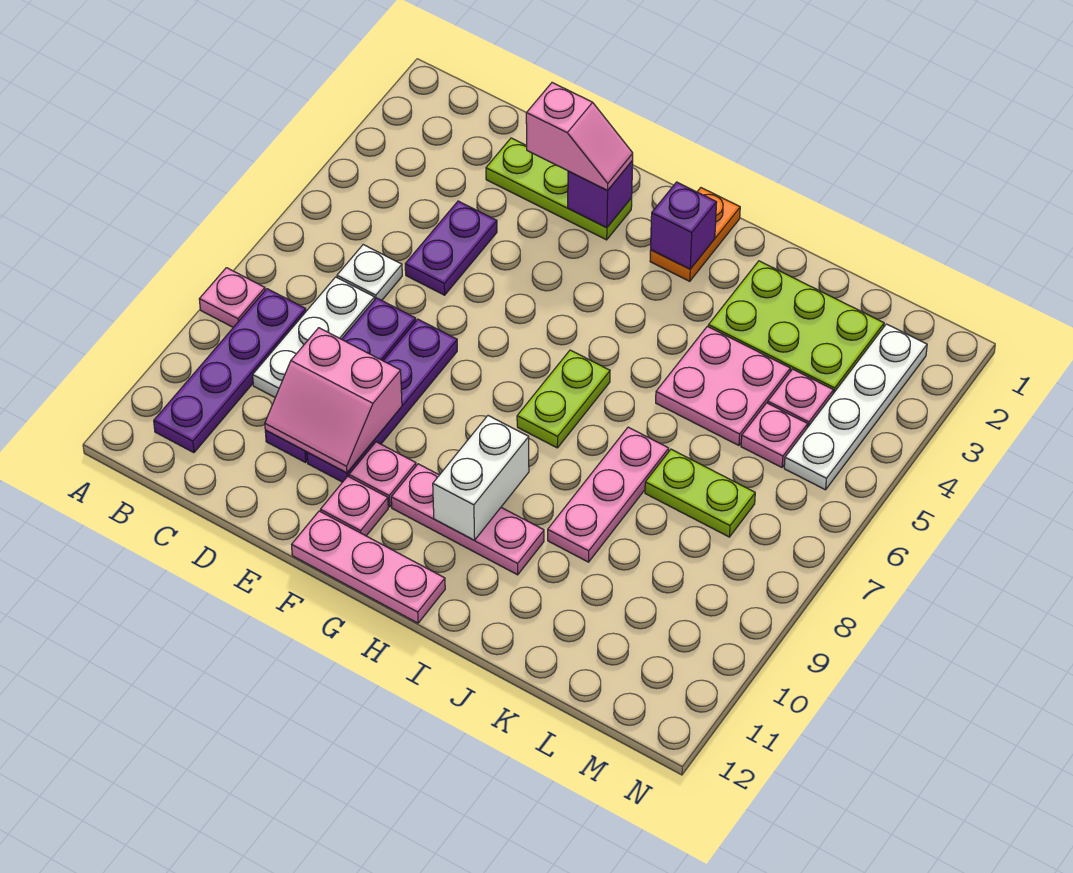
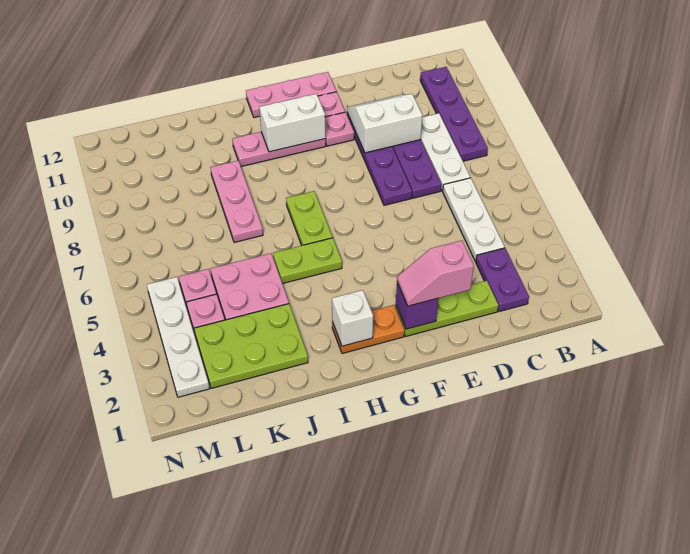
pink 1x1 plate [199,268,265,327] -> none
white 1x1 plate [337,245,402,300] -> white 1x3 plate [443,178,505,261]
purple 1x2 plate [405,201,497,295] -> purple 1x2 plate moved to [476,248,529,312]
pink 2x2 slope [265,328,402,473] -> white 2x2 slope [347,94,422,153]
orange 1x2 plate [650,188,740,281] -> orange 1x2 plate turned to [332,305,404,353]
purple 1x1 brick [651,182,717,269] -> white 1x1 brick [332,290,373,346]
white 1x2 brick [433,416,529,540] -> white 1x2 brick turned to [259,94,326,152]
lime 1x2 plate [645,449,755,537] -> lime 1x2 plate moved to [273,238,342,284]

